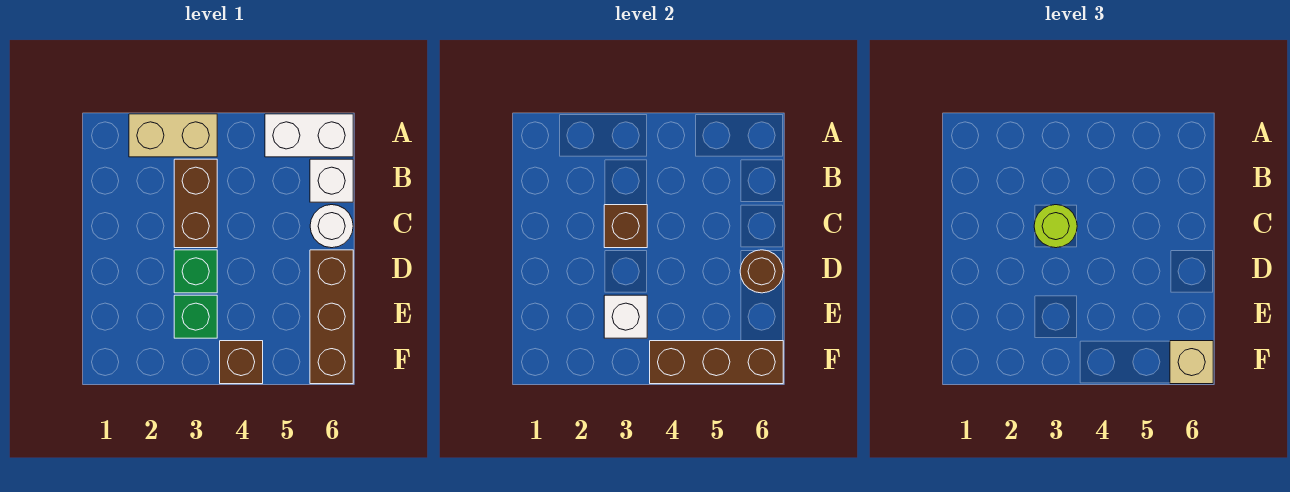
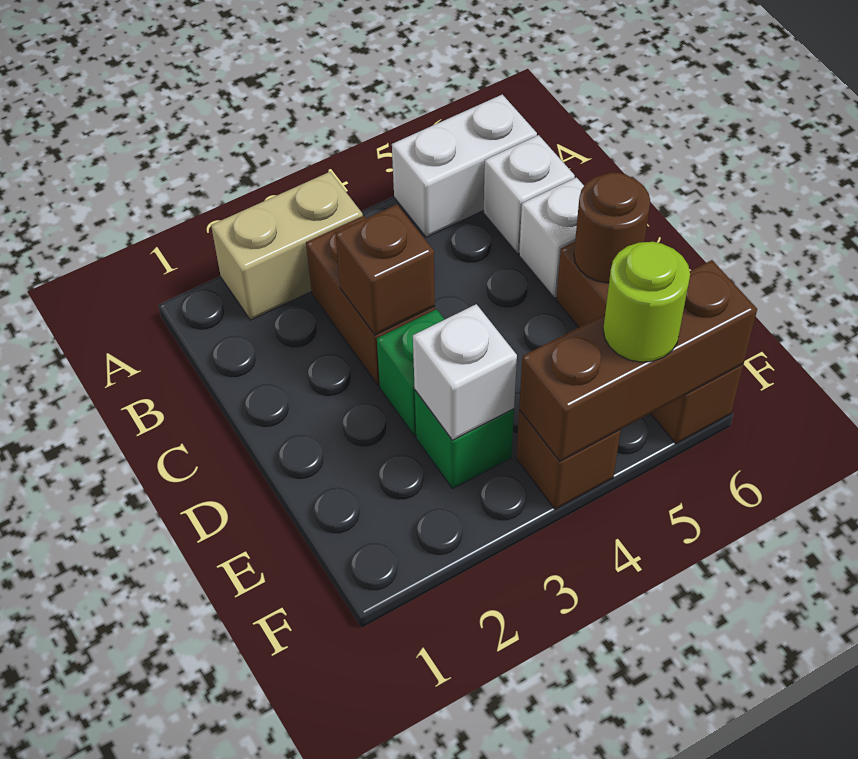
lime 1x1 round brick [1034,205,1077,248] -> lime 1x1 round brick moved to [603,242,690,362]
white 1x1 round brick [310,205,353,248] -> white 1x1 brick [519,178,584,298]
tan 1x1 brick [1170,341,1213,384] -> none

